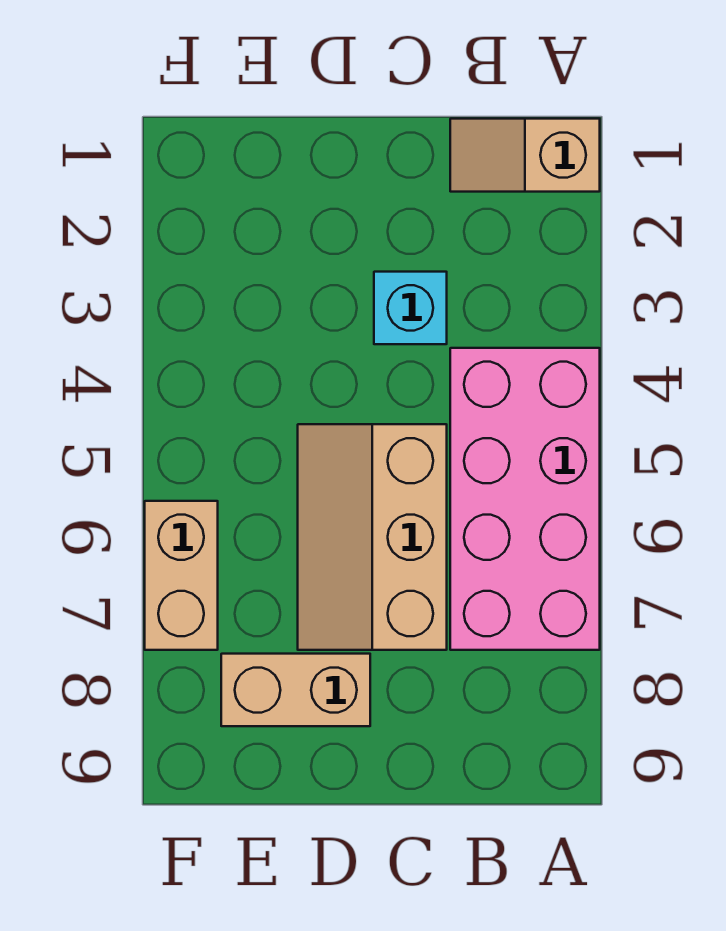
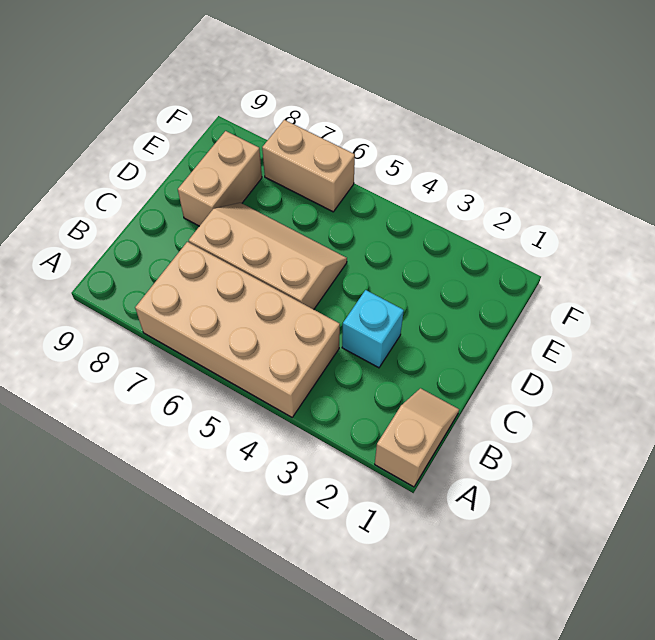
pink 2x4 brick [450,348,600,650] -> tan 2x4 brick [135,242,340,417]

